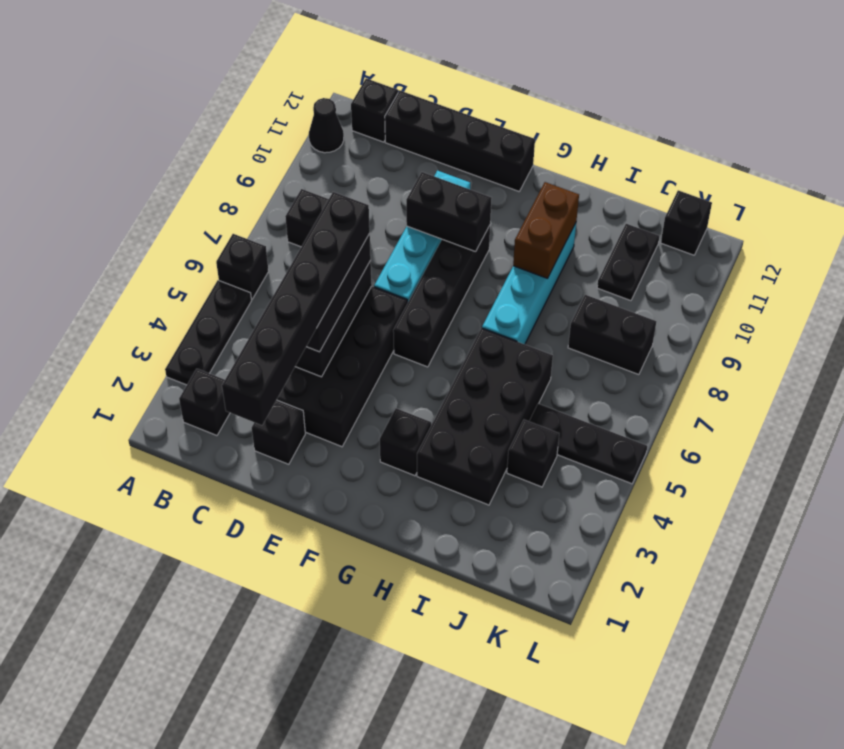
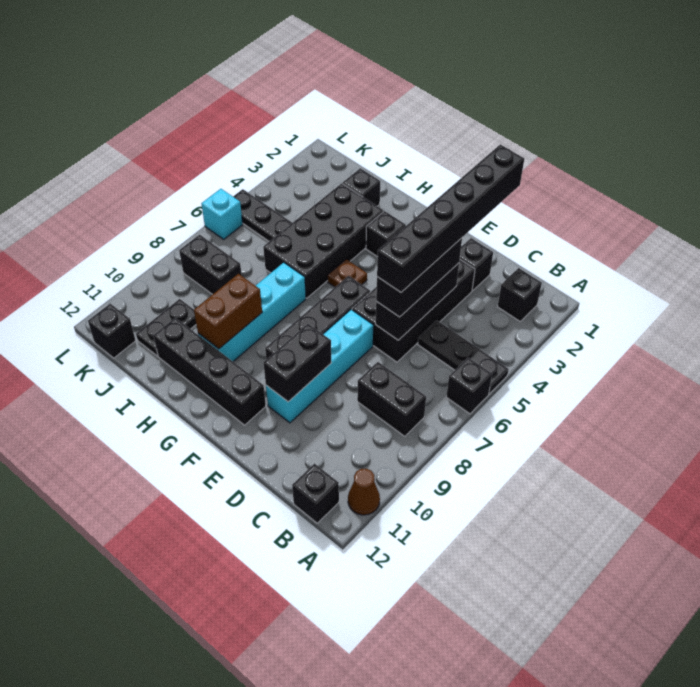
black 1x3 plate [165,280,252,385] -> black 1x3 plate turned to [418,321,509,394]
black 1x1 cone [309,98,344,153] -> brown 1x1 cone [348,469,380,515]
black 1x4 brick [385,91,535,191] -> black 1x4 brick moved to [153,318,266,425]
black 1x2 brick [406,172,492,252] -> black 1x2 brick turned to [263,324,331,402]
none -> brown 1x1 plate [328,259,367,287]
black 1x1 brick [507,420,559,487] -> black 1x1 brick moved to [342,168,380,206]
none -> cyan 1x1 brick [201,189,243,239]

